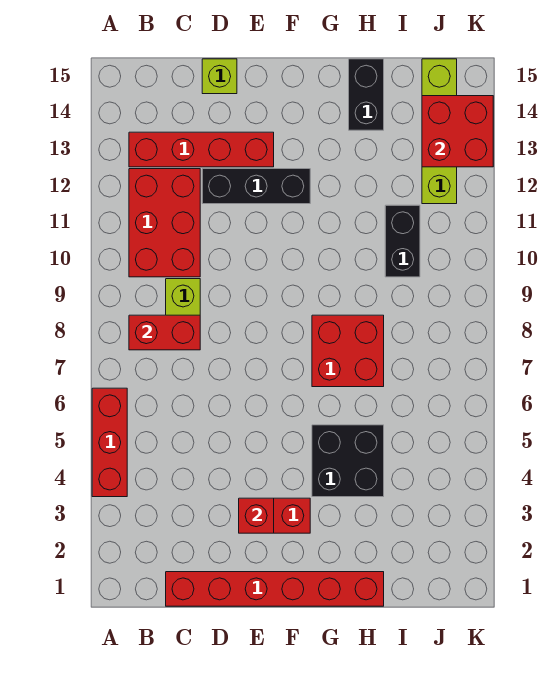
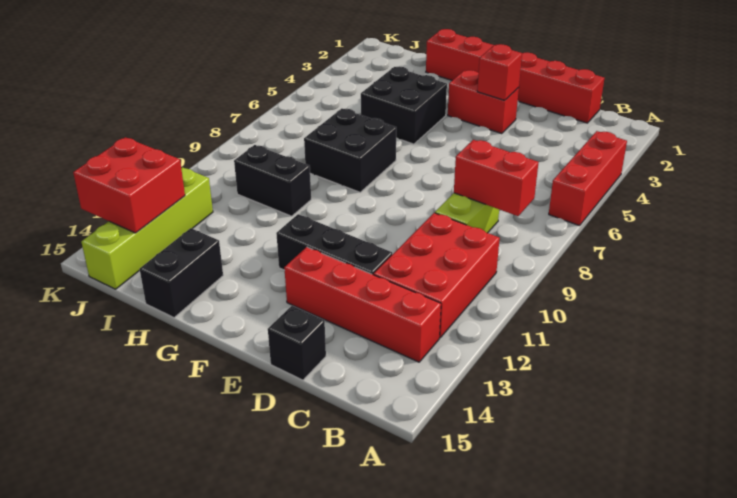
lime 1x1 brick [202,59,237,94] -> black 1x1 brick [268,306,326,380]
red 2x2 brick [312,315,384,387] -> black 2x2 brick [304,109,396,192]
black 1x2 brick [385,205,420,277] -> black 1x2 brick turned to [234,145,311,216]

